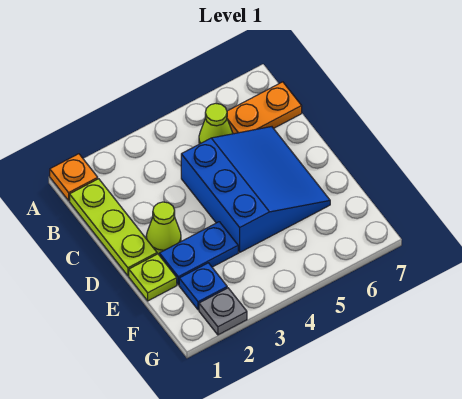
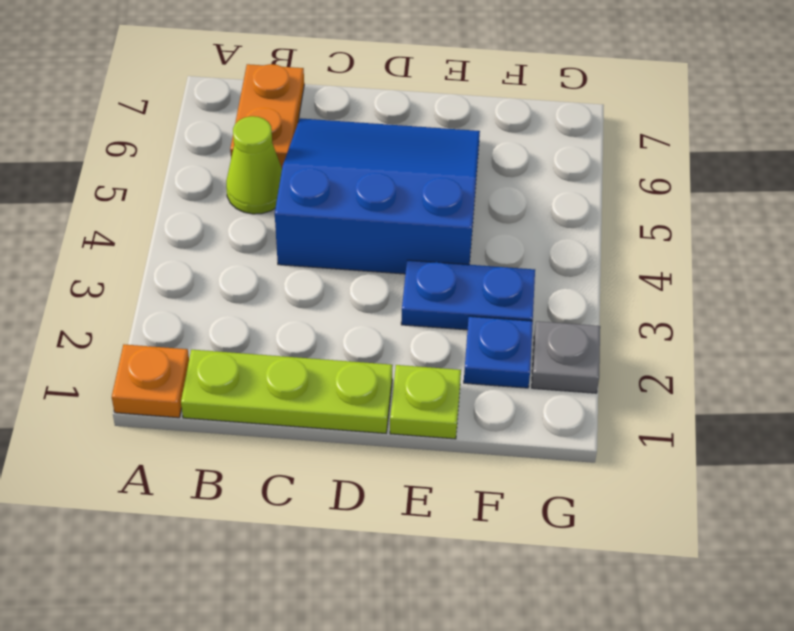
lime 1x1 cone [146,202,181,254] -> none
blue 1x2 plate [159,222,238,285] -> blue 1x2 plate turned to [401,260,535,330]

